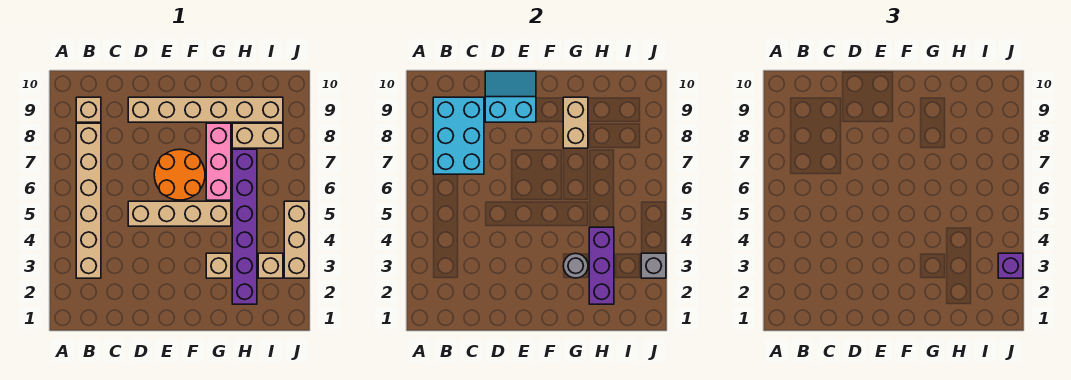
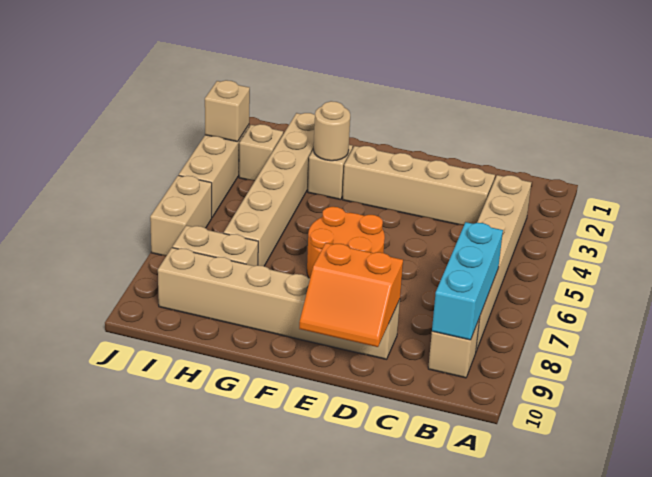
cyan 2x3 brick [433,97,484,174] -> cyan 1x3 brick [432,222,503,340]
tan 1x4 brick [128,201,231,226] -> tan 1x4 brick moved to [342,146,495,225]
cyan 2x2 slope [485,71,536,122] -> orange 2x2 slope [299,243,403,347]
grey 1x1 round brick [563,253,588,278] -> tan 1x1 round brick [314,101,350,161]
pink 1x3 brick [206,123,231,200] -> none
tan 1x2 brick [563,97,588,148] -> tan 1x2 brick moved to [150,175,212,256]
purple 1x6 brick [232,149,257,304] -> tan 1x6 brick [224,113,315,266]
purple 1x3 brick [589,227,614,304] -> none
grey 1x1 brick [641,253,666,278] -> tan 1x1 brick [205,80,250,142]
purple 1x1 brick [998,253,1023,278] -> none

